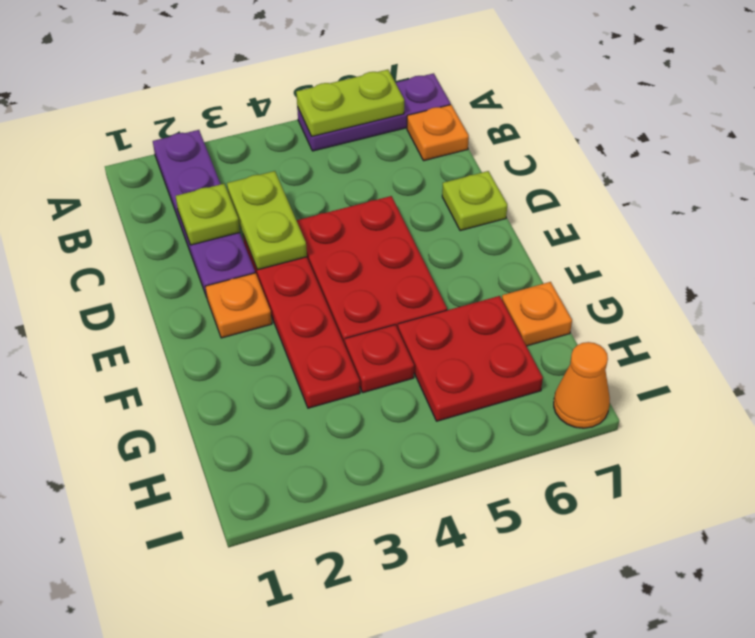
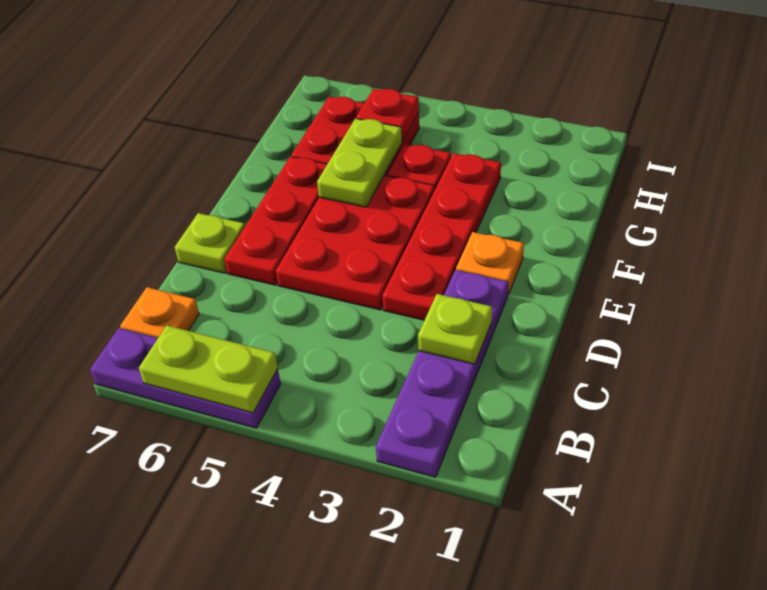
lime 1x2 plate [227,171,307,270] -> lime 1x2 plate moved to [317,119,402,207]
none -> red 1x3 plate [224,157,327,285]
orange 1x1 plate [502,282,572,346] -> none
none -> red 1x1 plate [356,89,419,141]
orange 1x1 cone [554,342,610,428] -> none

